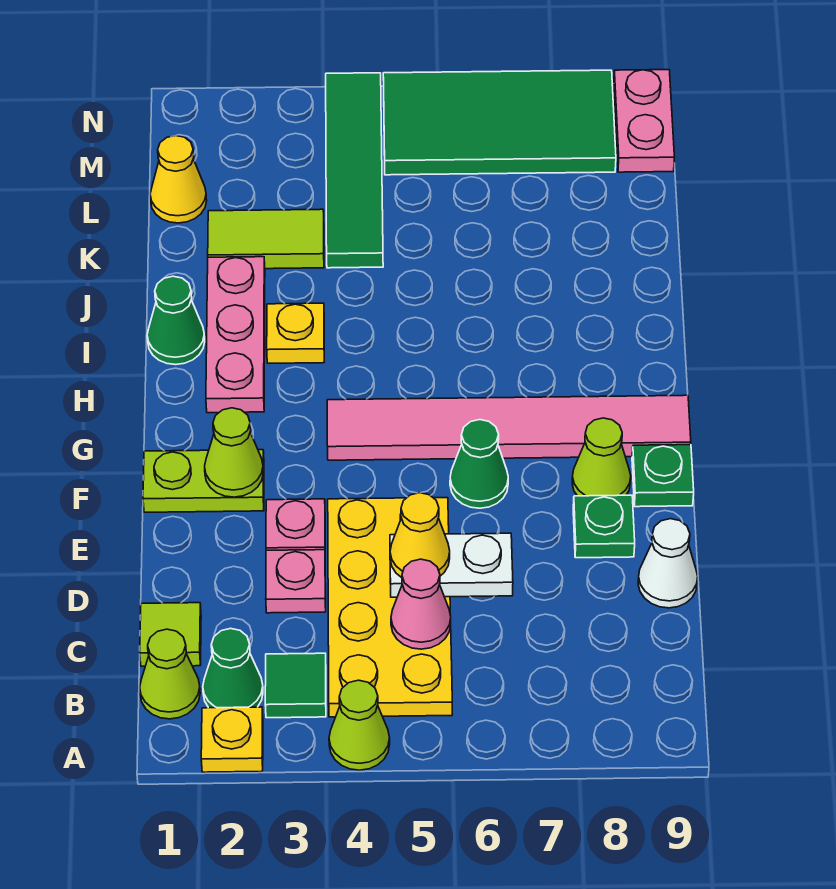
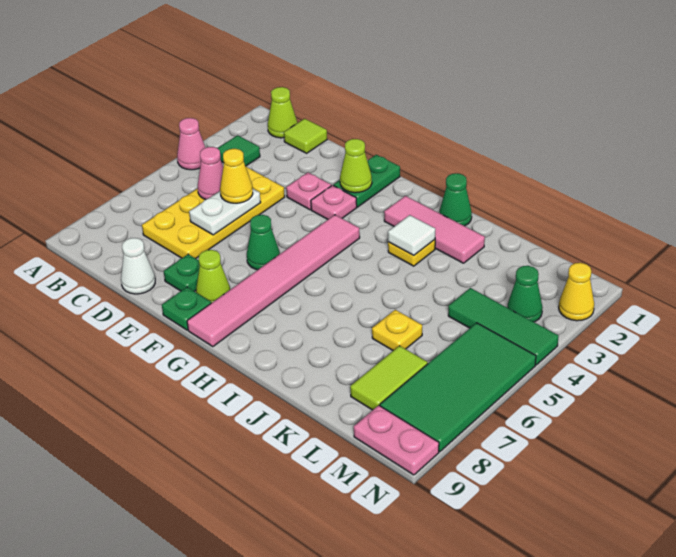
yellow 1x1 plate [201,707,263,772] -> yellow 1x1 plate moved to [372,310,422,351]
lime 1x1 cone [329,680,390,770] -> pink 1x1 cone [177,118,206,170]
green 1x1 cone [203,628,263,708] -> green 1x1 cone moved to [507,266,543,322]
yellow 2x4 plate [328,498,452,717] -> yellow 2x4 plate turned to [142,167,285,259]
pink 1x1 plate [266,550,326,613] -> pink 1x1 plate moved to [311,185,357,219]
lime 1x2 plate [143,450,264,512] -> green 1x2 plate [334,155,400,207]
pink 1x3 plate [206,257,265,413] -> pink 1x3 tile [384,196,485,263]
none -> white 1x1 tile [388,215,435,256]
lime 1x2 tile [208,209,324,269] -> lime 1x2 tile moved to [350,346,428,410]
green 1x4 tile [326,73,383,268] -> green 1x3 tile [448,288,559,365]
yellow 1x1 cone [150,136,207,223] -> yellow 1x1 cone moved to [559,263,594,321]

